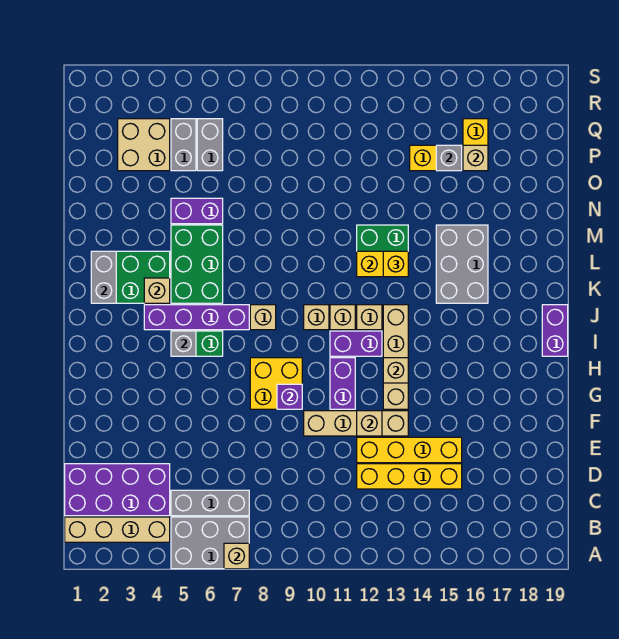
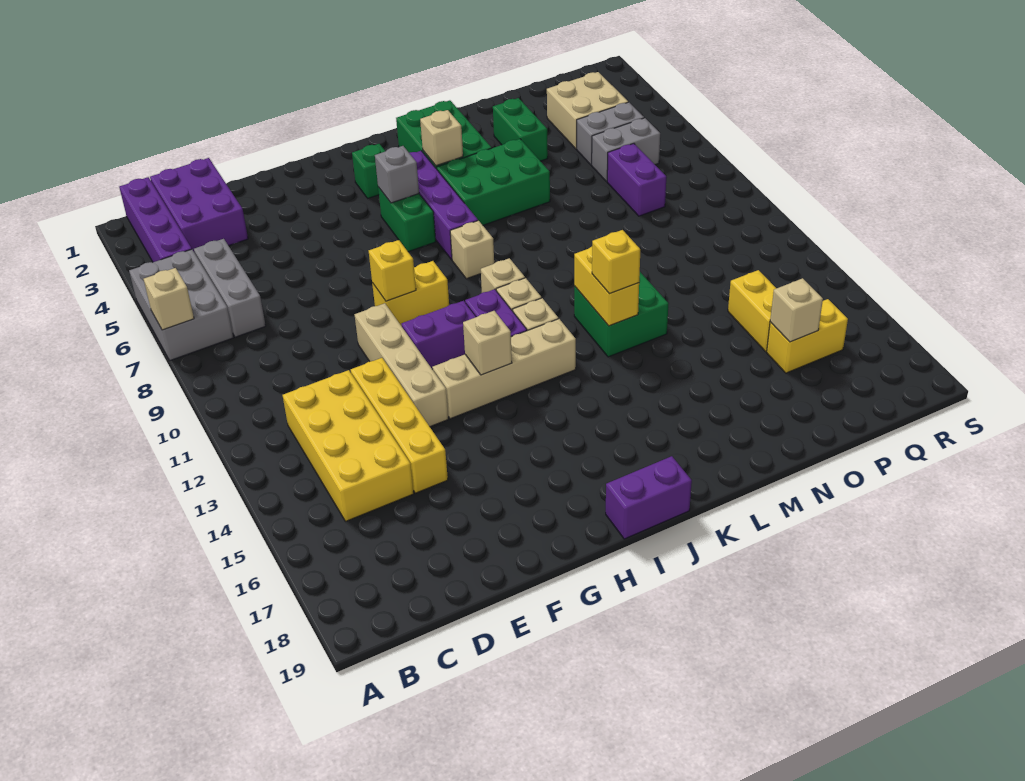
tan 1x4 brick [65,517,170,542] -> purple 1x4 brick [119,177,192,262]
purple 2x4 brick [65,464,170,516] -> purple 2x3 brick [150,158,248,251]
yellow 1x4 brick [357,464,462,489] -> yellow 2x4 brick [283,370,414,521]
tan 1x1 brick [357,411,382,436] -> none
yellow 2x2 brick [250,358,302,409] -> yellow 1x2 brick [372,261,449,326]
purple 1x1 brick [277,384,302,409] -> yellow 1x1 brick [369,240,416,301]
none -> green 1x1 brick [352,144,385,198]
grey 1x2 brick [91,251,116,303] -> none
grey 2x3 brick [436,225,488,303] -> none
none -> green 1x2 brick [493,98,548,161]
purple 1x2 brick [171,198,223,224] -> purple 1x2 brick moved to [607,144,666,216]
grey 1x1 brick [436,145,462,171] -> none

